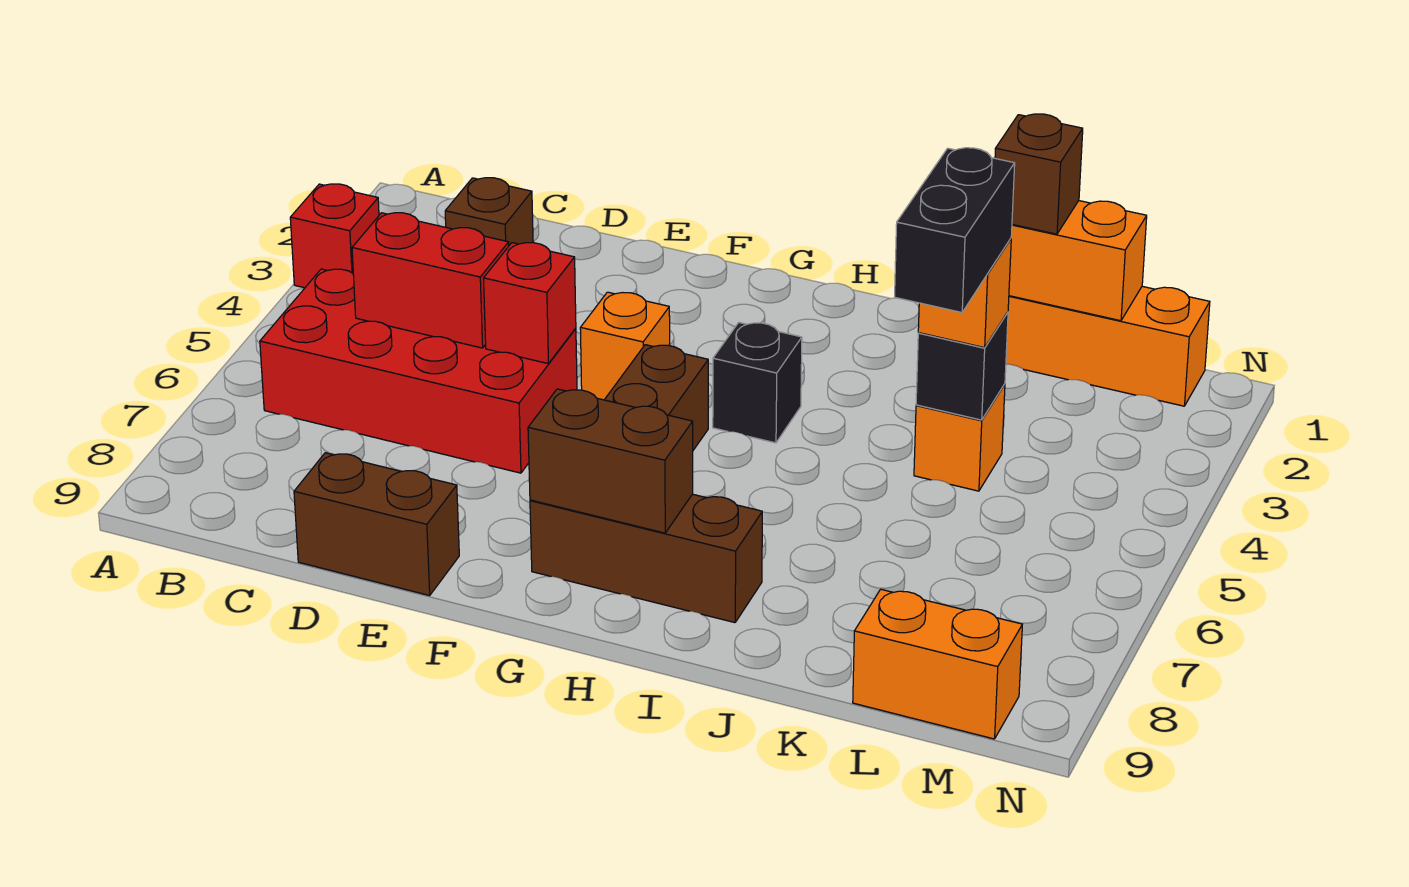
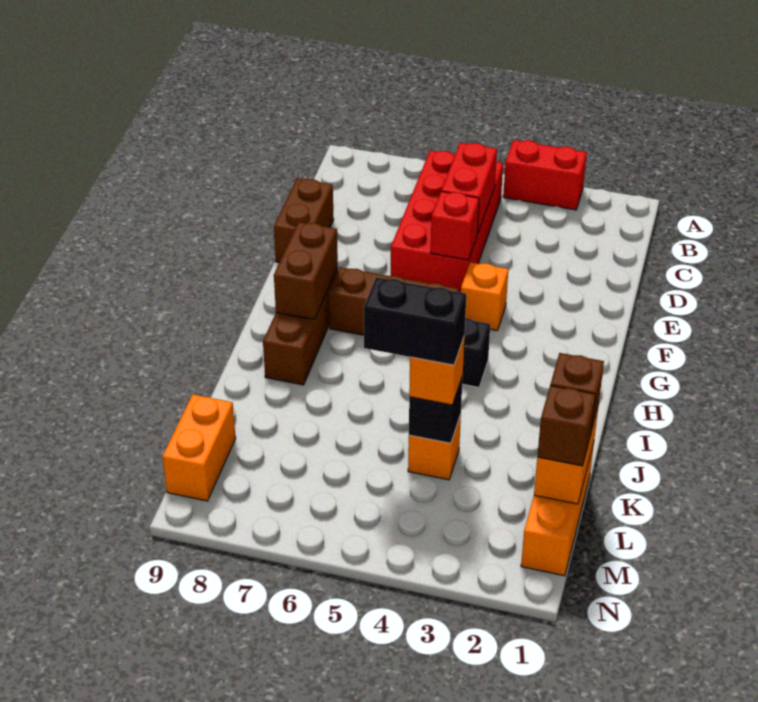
red 1x1 brick [290,184,379,288] -> red 1x2 brick [503,140,587,210]
brown 1x1 brick [445,178,533,245] -> brown 1x1 brick moved to [537,385,596,466]

